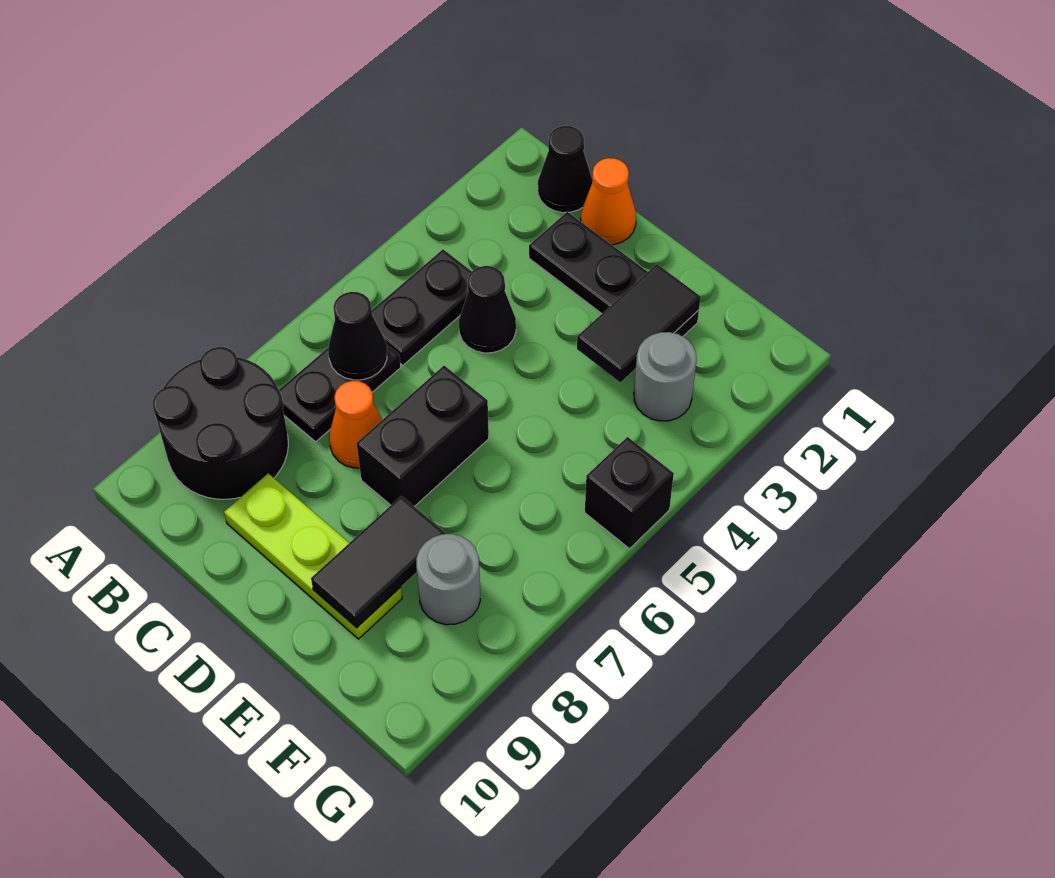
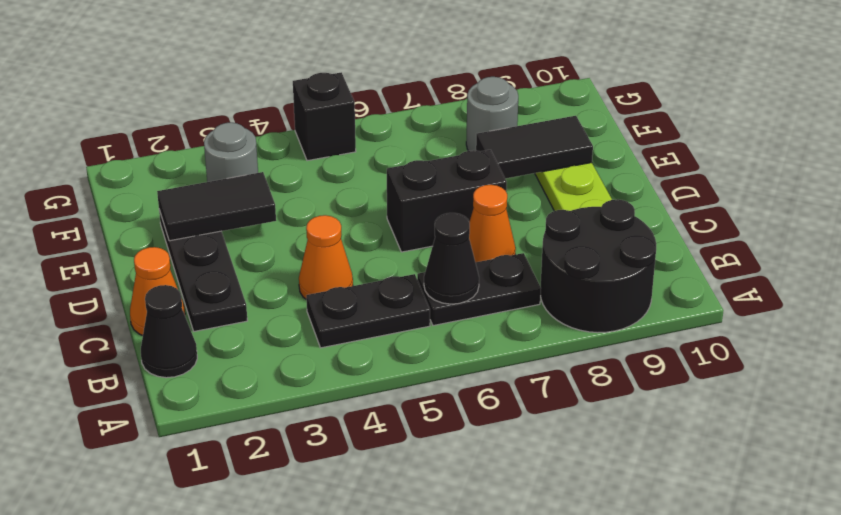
black 1x1 cone [459,266,516,353] -> orange 1x1 cone [299,215,353,299]

